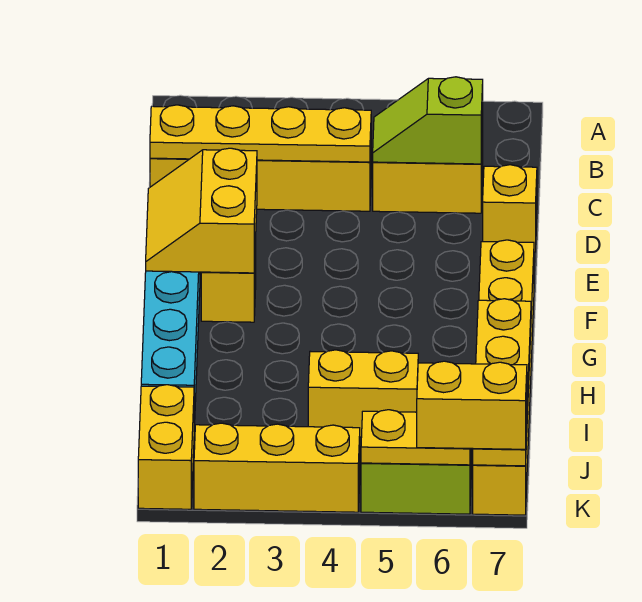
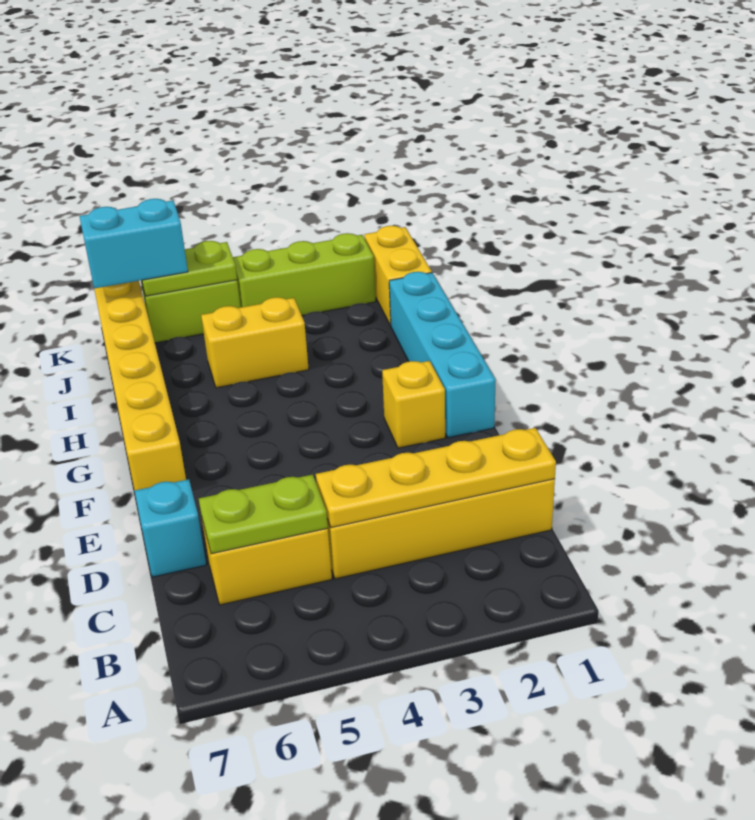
lime 1x2 slope [373,77,483,164] -> lime 1x2 plate [199,475,328,554]
yellow 1x1 brick [483,165,537,252] -> cyan 1x1 brick [135,479,206,577]
yellow 2x2 slope [146,148,257,273] -> none
yellow 1x4 plate [473,299,531,466] -> none
yellow 1x3 brick [194,423,360,512] -> lime 1x3 brick [233,233,376,315]
yellow 1x2 plate [361,410,470,465] -> lime 1x2 plate [141,241,237,296]
yellow 1x2 brick [417,361,527,449] -> cyan 1x2 brick [79,199,188,289]

